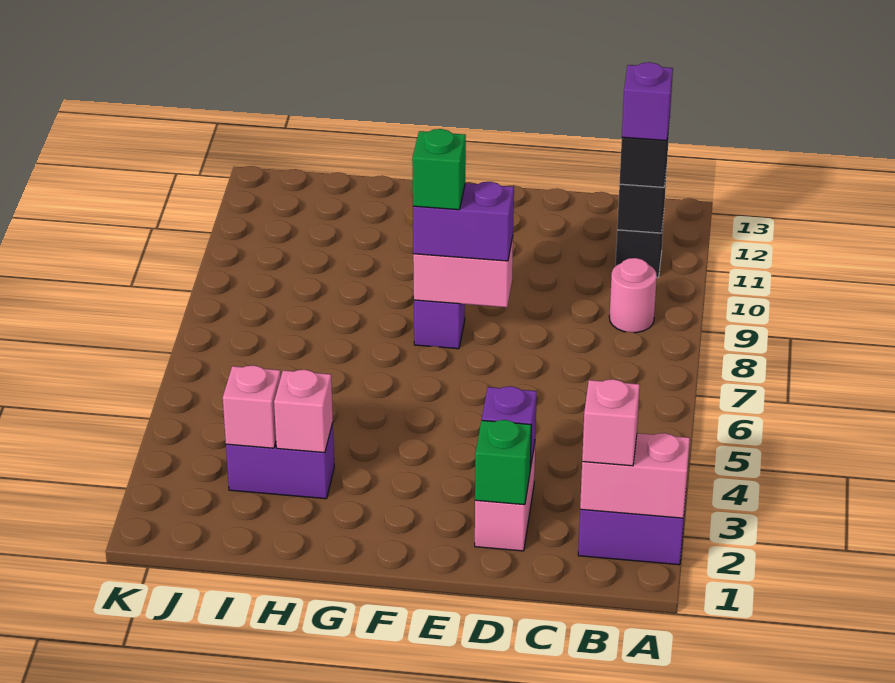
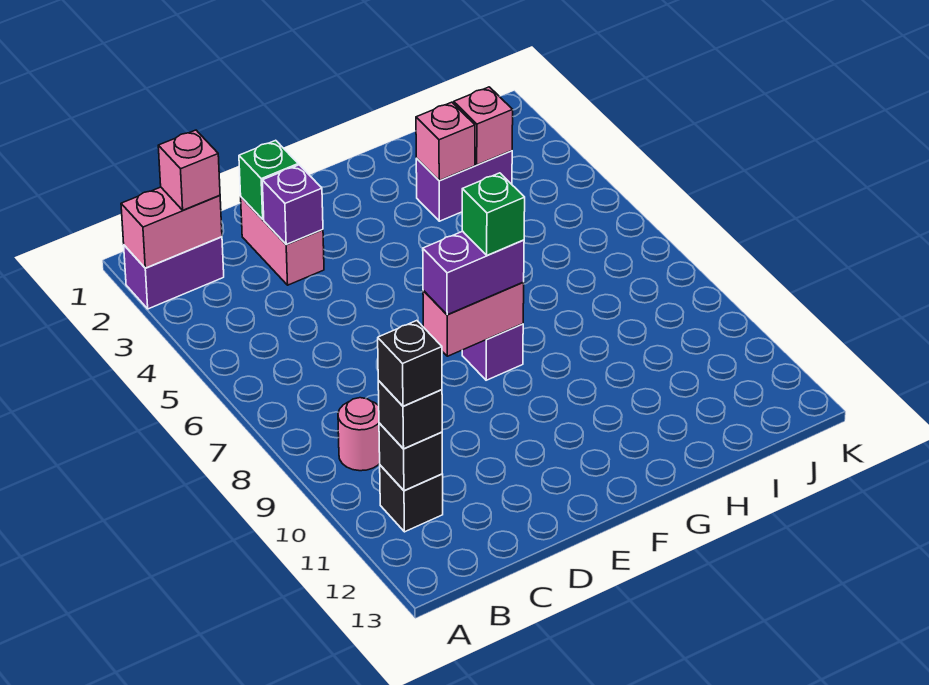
purple 1x1 brick [622,62,673,141] -> black 1x1 brick [378,321,442,406]

